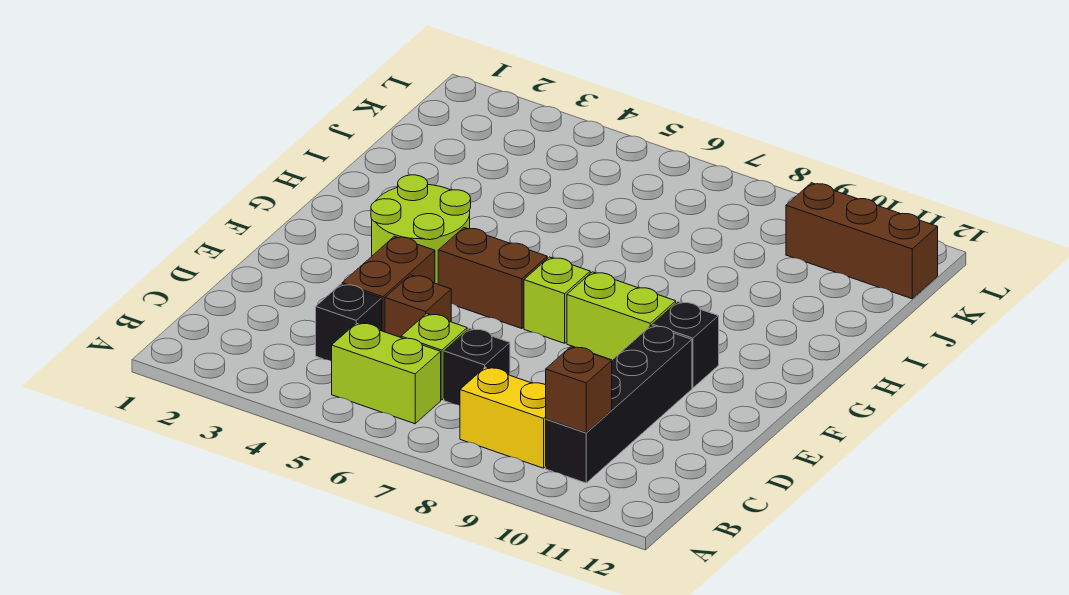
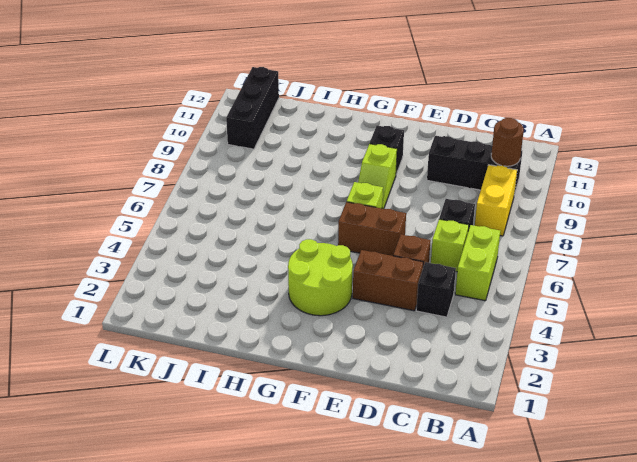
black 1x4 brick [546,325,692,483] -> black 1x3 brick [427,136,522,195]
brown 1x1 brick [546,346,612,433] -> brown 1x1 round brick [491,118,524,166]
brown 1x2 brick [438,228,547,329] -> brown 1x2 brick turned to [338,202,406,256]
lime 1x2 brick [567,272,676,360] -> lime 1x2 slope [358,144,397,209]
brown 1x3 brick [786,183,938,299] -> black 1x3 brick [226,67,279,149]

